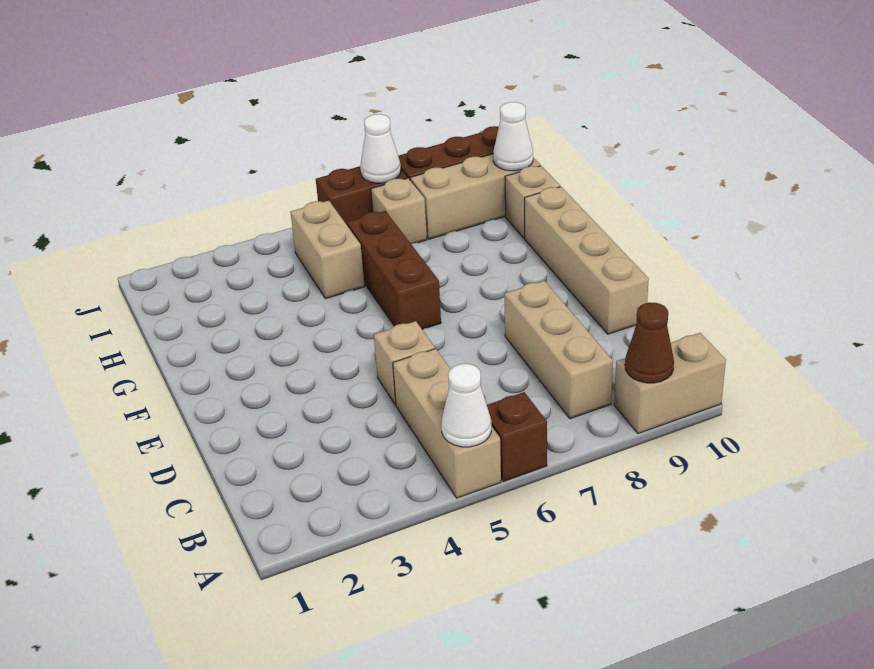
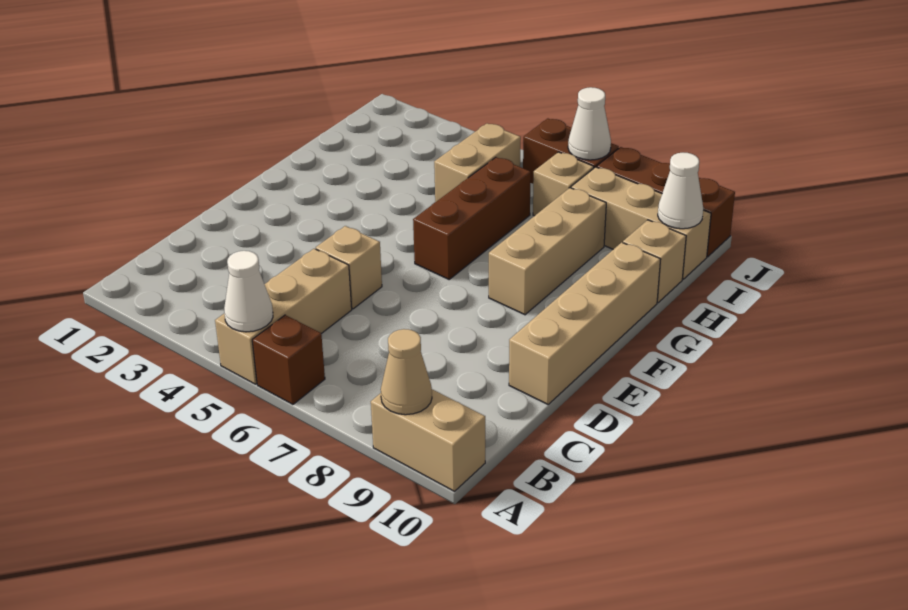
brown 1x1 cone [625,303,674,383] -> tan 1x1 cone [381,329,432,415]
tan 1x3 brick [504,281,613,419] -> tan 1x3 brick moved to [489,188,606,315]

